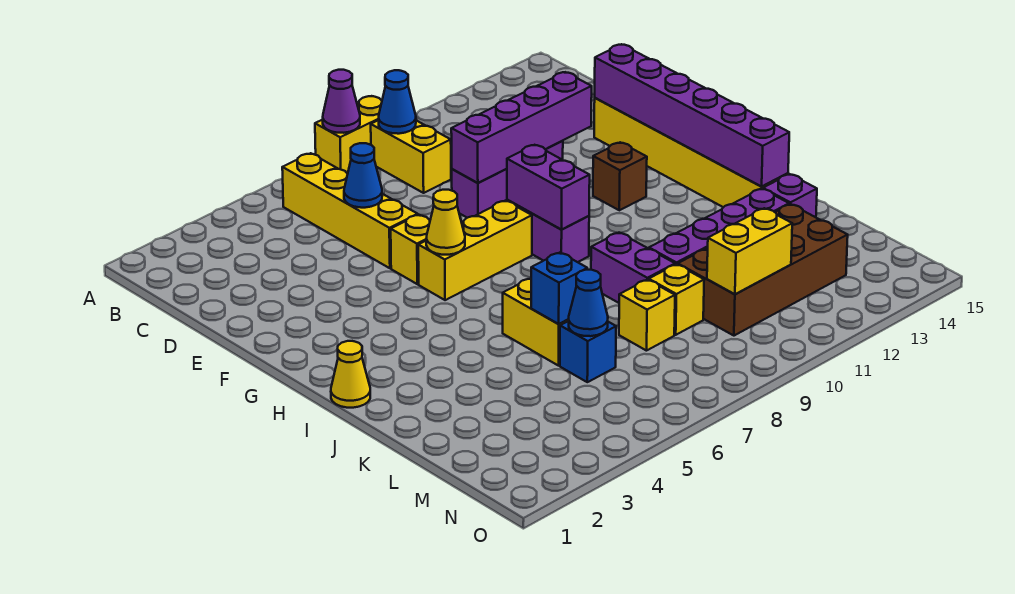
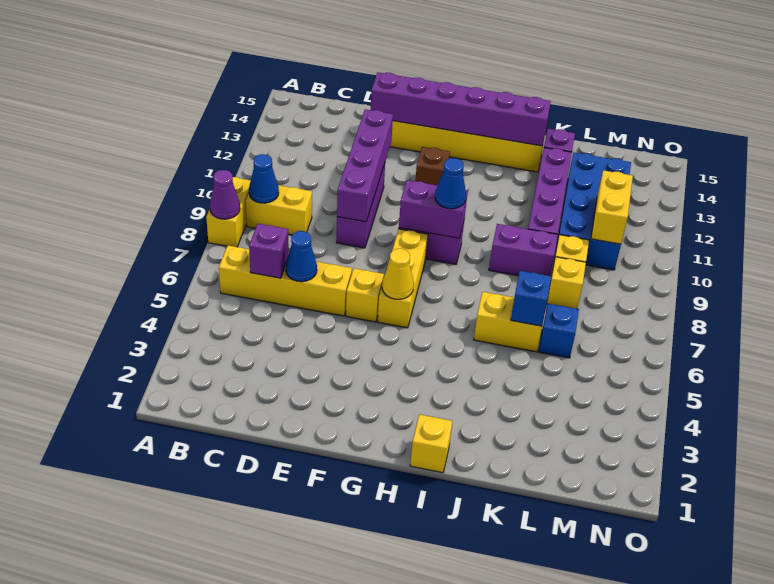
none -> purple 1x1 brick [249,224,289,278]
yellow 1x1 cone [331,341,370,408] -> yellow 1x1 brick [410,414,452,473]
blue 1x1 cone [569,270,608,336] -> blue 1x1 cone moved to [435,158,466,209]
brown 2x4 brick [678,204,848,336] -> blue 2x4 brick [556,153,631,270]

